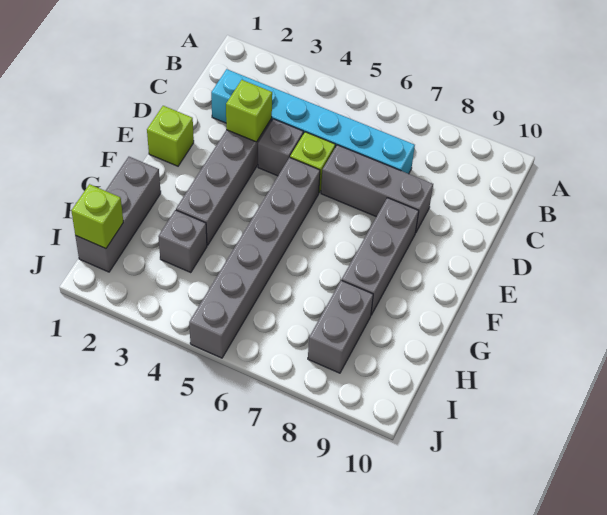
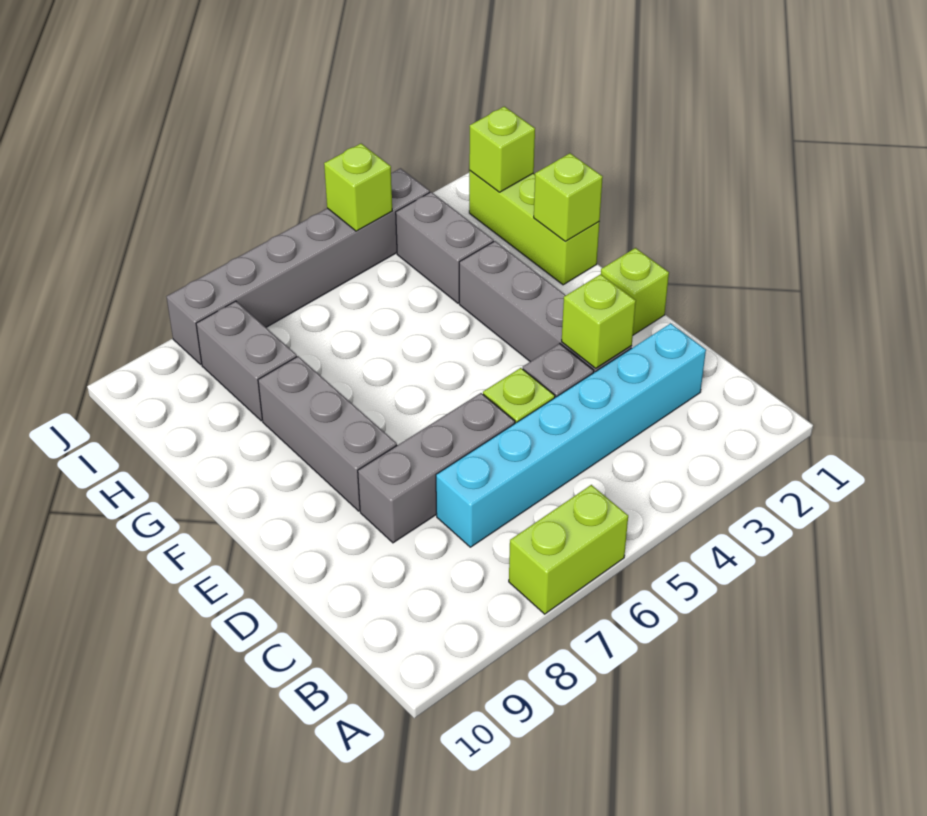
none -> lime 1x2 brick [509,485,628,614]
grey 1x6 brick [189,158,320,358] -> grey 1x6 brick turned to [167,168,430,364]
grey 1x3 brick [75,157,161,272] -> lime 1x3 brick [469,171,600,285]
none -> lime 1x1 brick [534,153,603,241]
grey 1x1 brick [158,210,207,273] -> grey 1x2 brick [396,192,494,303]
none -> lime 1x1 brick [324,144,392,231]

